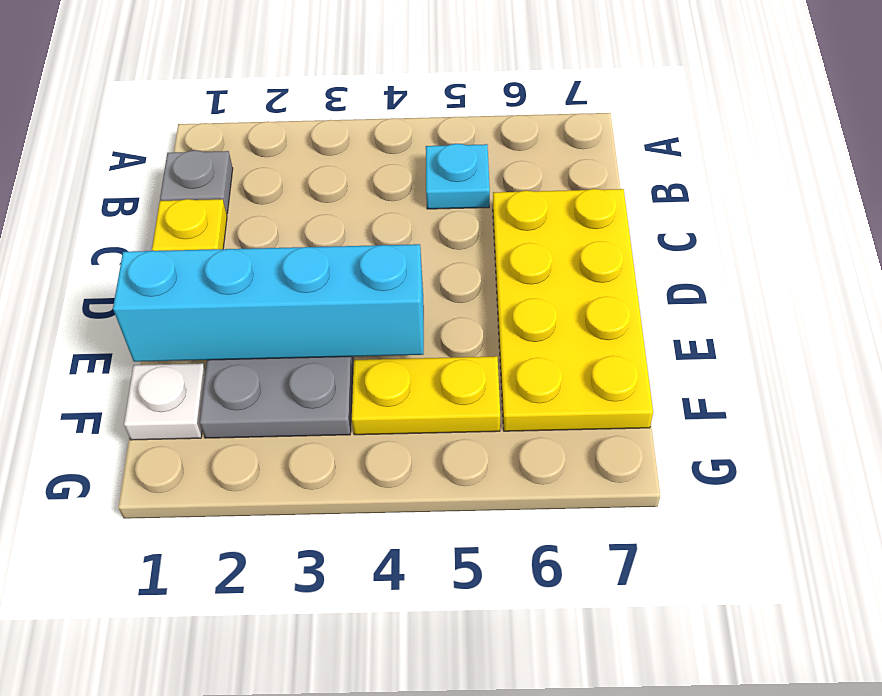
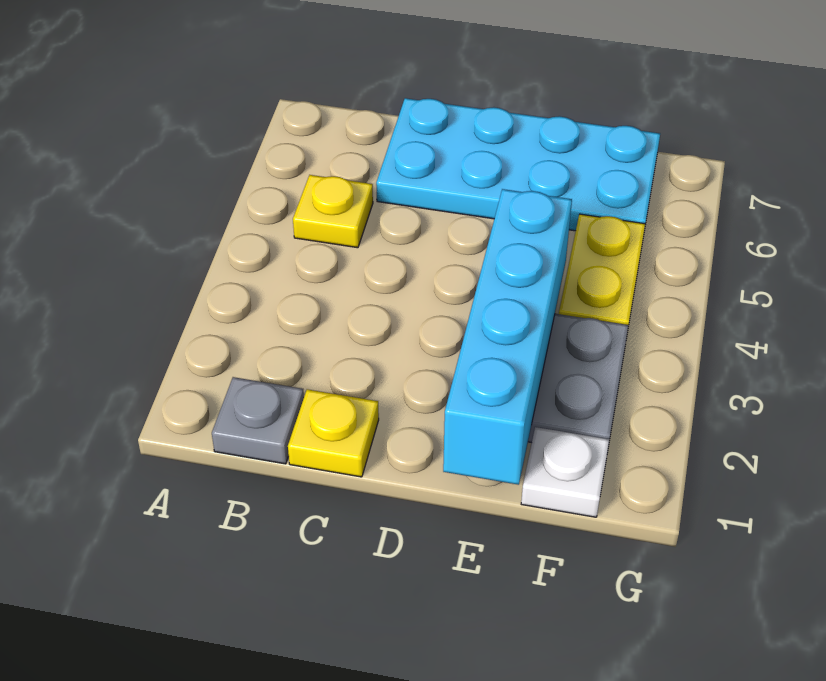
cyan 1x1 plate [426,144,490,209] -> yellow 1x1 plate [293,175,373,248]
yellow 2x4 plate [493,189,653,431] -> cyan 2x4 plate [376,98,660,231]

